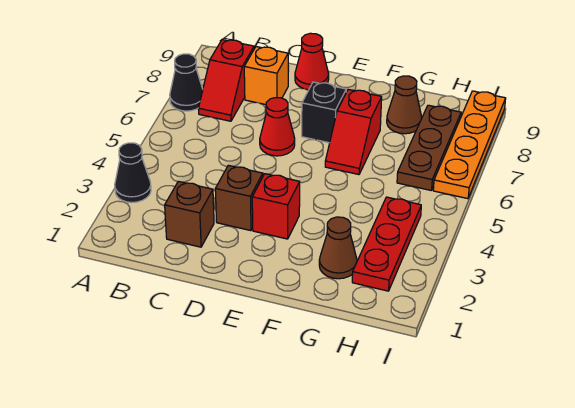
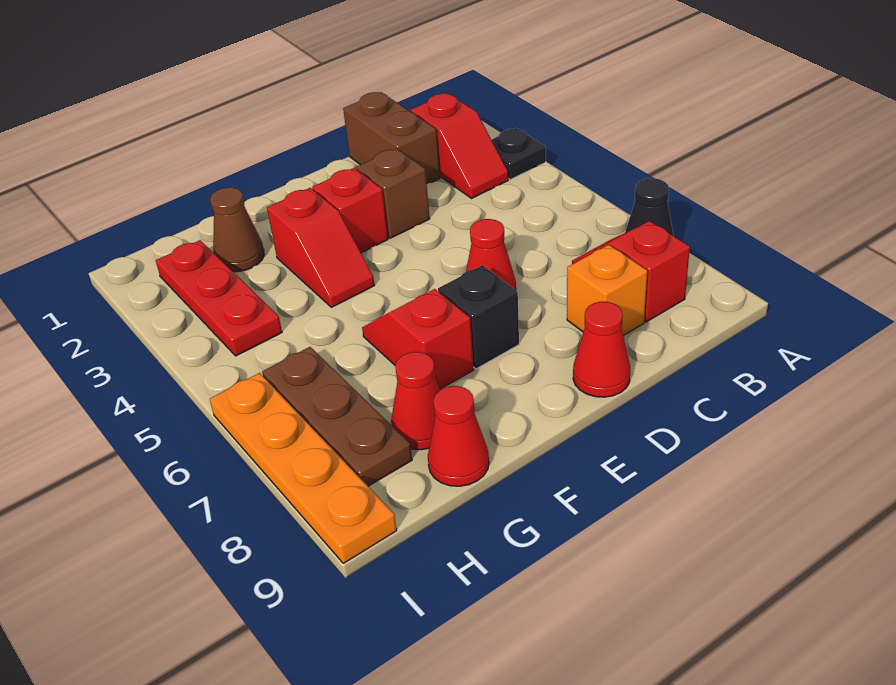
black 1x1 cone [115,143,151,203] -> black 1x1 plate [492,128,546,180]
none -> red 1x2 slope [411,93,508,198]
brown 1x1 brick [165,181,214,247] -> brown 1x2 brick [343,92,440,184]
none -> red 1x2 slope [267,188,374,307]
brown 1x1 cone [387,76,422,134] -> red 1x1 cone [391,352,440,450]
none -> red 1x1 cone [428,386,489,486]

